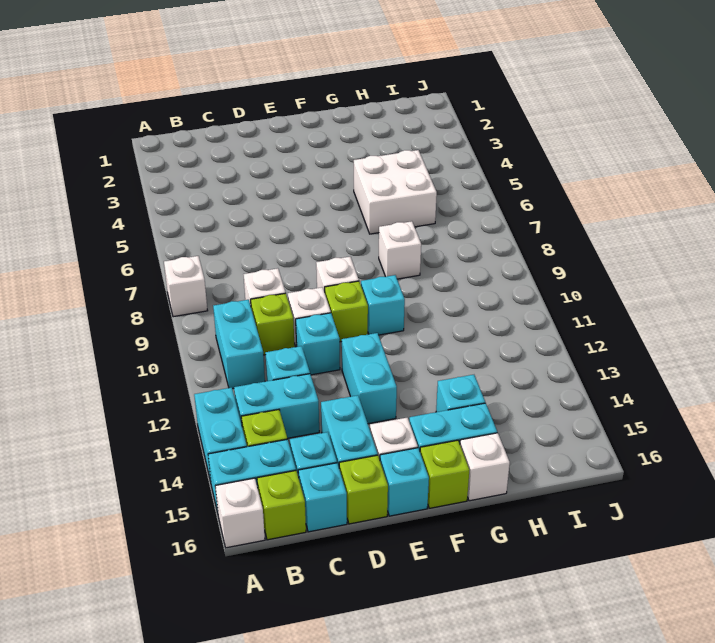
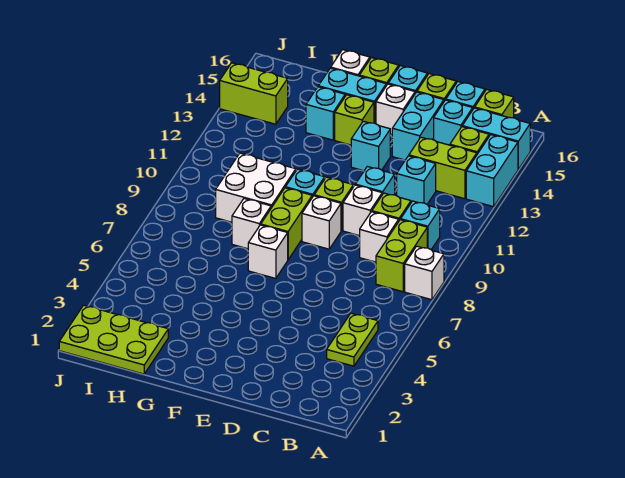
white 1x1 brick [215,478,265,548] -> white 1x1 brick moved to [248,225,288,278]
none -> lime 1x2 plate [327,313,378,366]
none -> lime 1x2 brick [376,220,427,292]
cyan 1x2 brick [213,300,265,389] -> cyan 1x1 brick [401,201,440,249]
cyan 1x2 brick [234,374,319,438] -> lime 1x2 brick [409,137,477,199]
cyan 1x2 brick [342,333,397,424] -> cyan 1x1 brick [351,121,390,171]
none -> lime 1x2 brick [261,188,312,259]
none -> lime 1x1 brick [335,95,374,145]
white 2x2 brick [354,150,437,234] -> white 2x2 brick moved to [216,153,296,222]
none -> lime 2x3 plate [59,305,168,374]
none -> lime 1x2 brick [220,63,288,124]

